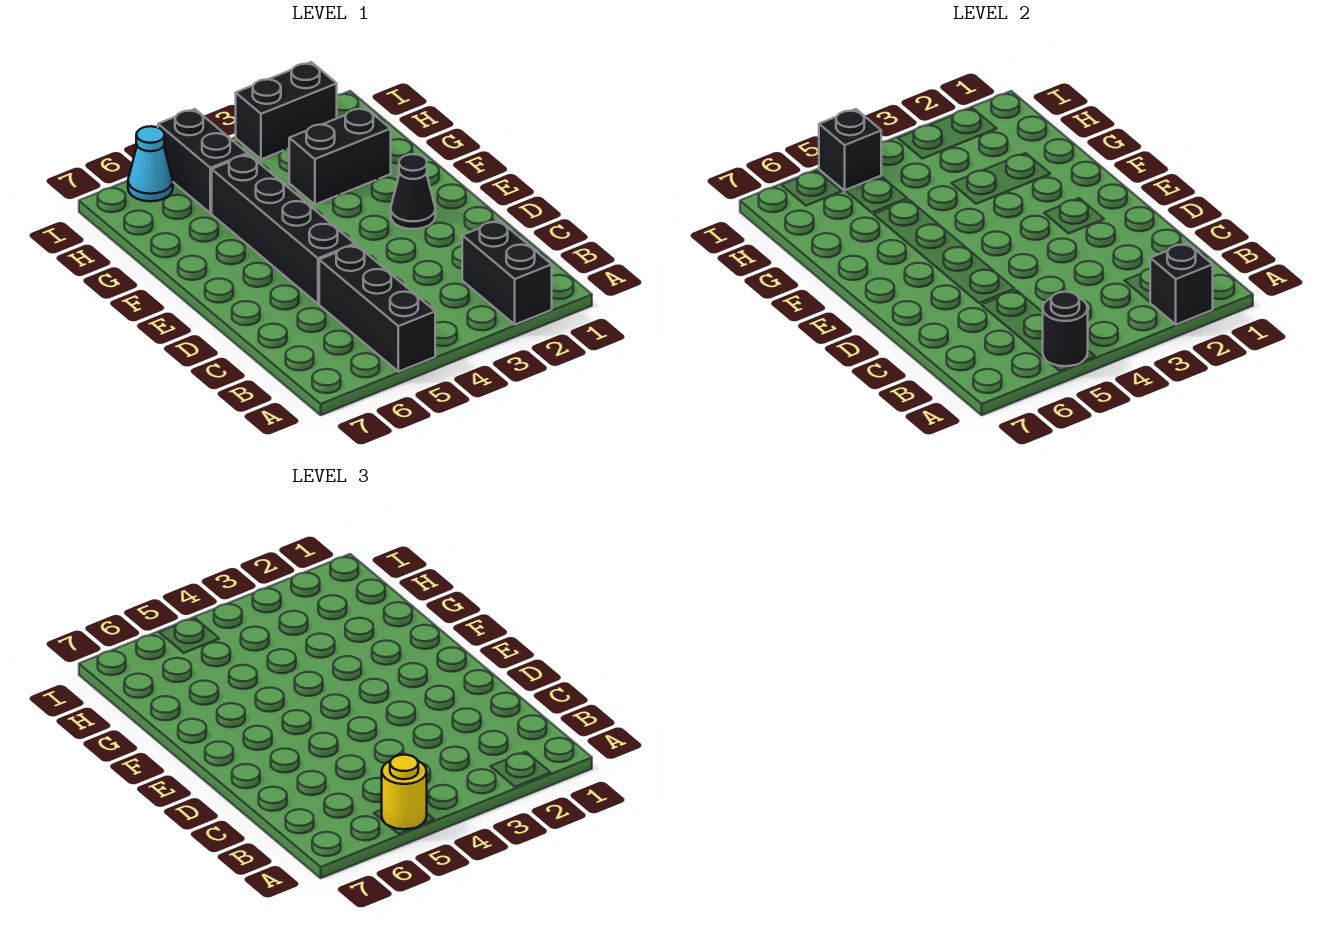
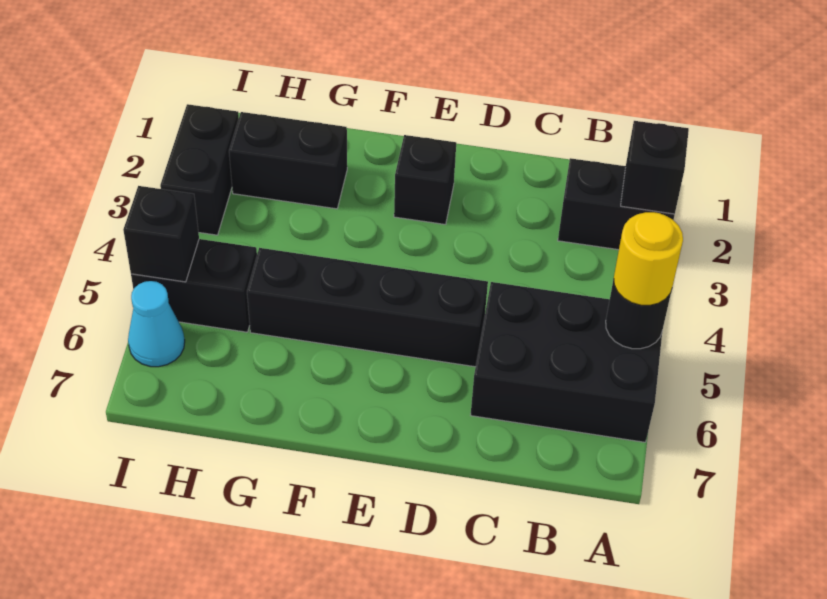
black 1x3 brick [319,245,435,372] -> black 2x3 brick [471,282,662,442]
black 1x1 cone [391,154,435,229] -> black 1x1 brick [394,135,456,225]
black 1x2 brick [289,107,391,204] -> black 1x2 brick turned to [229,112,347,209]

